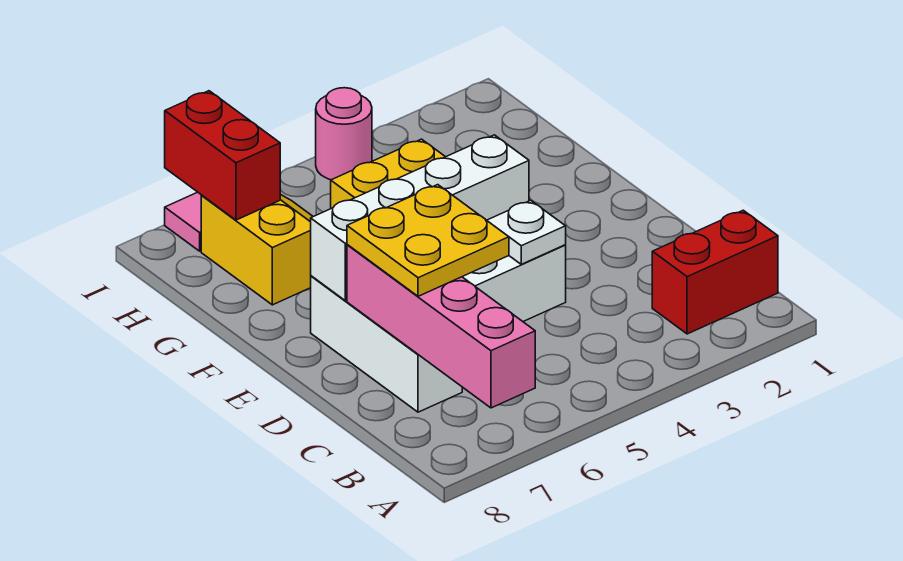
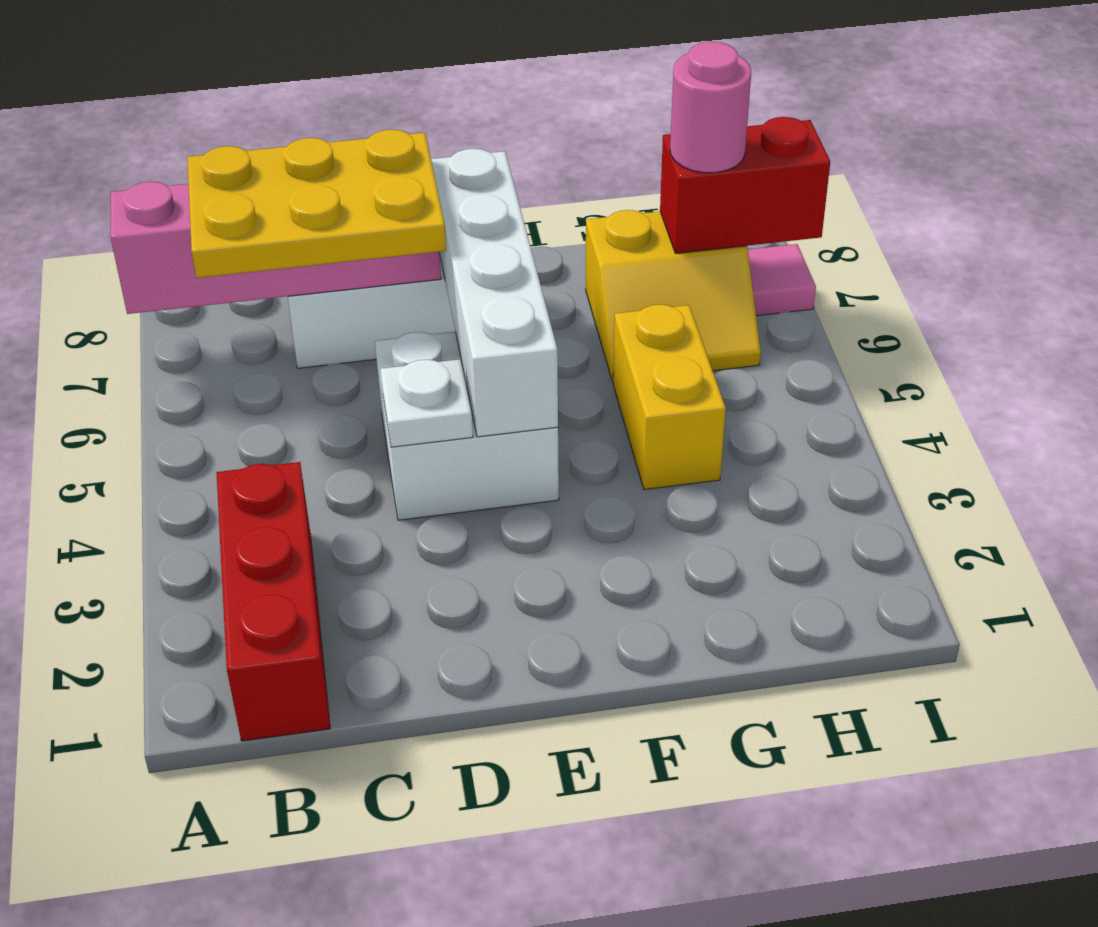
red 1x2 brick [652,210,778,334] -> red 1x3 brick [216,462,330,741]
yellow 2x2 plate [347,185,509,296] -> yellow 2x3 plate [187,130,446,278]
pink 1x1 round brick [316,88,372,180] -> pink 1x1 round brick moved to [670,42,751,173]

